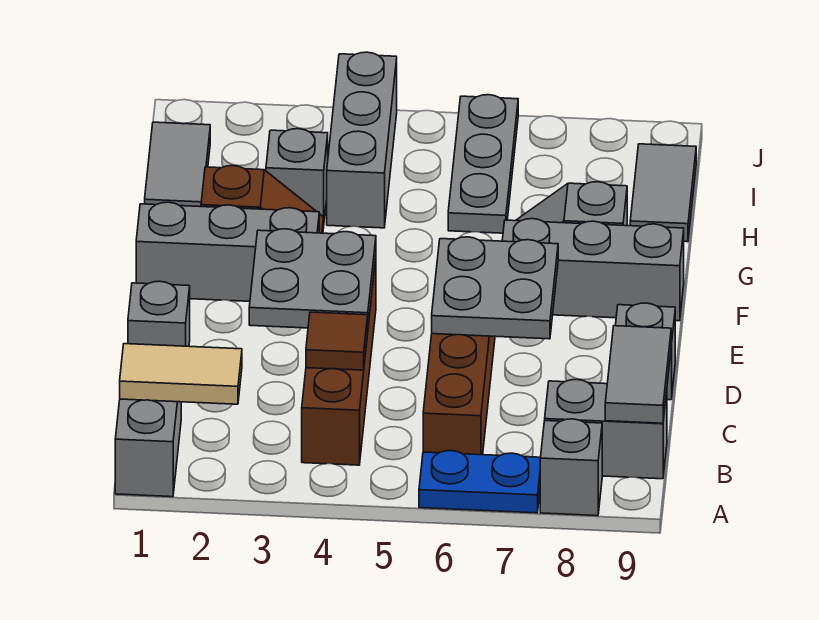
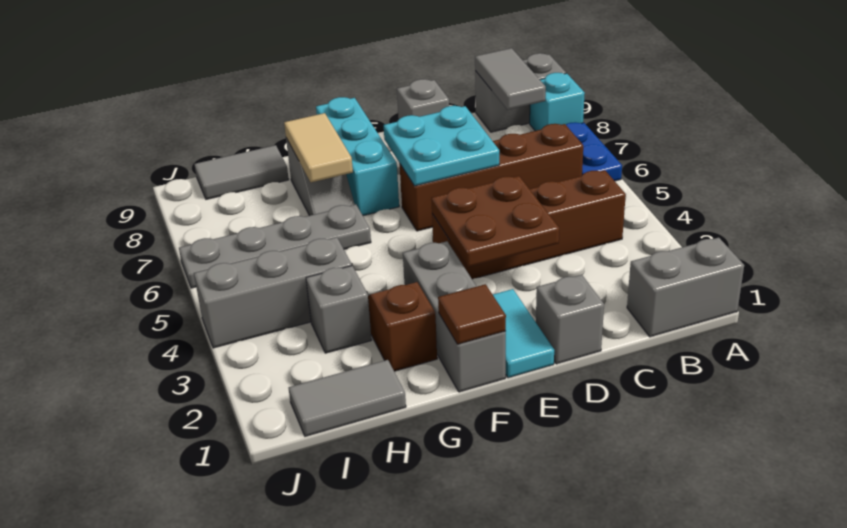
grey 1x1 brick [540,419,602,516] -> cyan 1x1 brick [530,73,585,131]
tan 1x2 tile [120,344,242,404] -> tan 1x2 tile moved to [284,113,353,182]
grey 1x2 brick [545,379,667,479] -> grey 1x2 brick turned to [475,53,566,132]
grey 1x2 tile [605,326,671,423] -> grey 1x2 tile turned to [475,48,546,110]
brown 1x1 tile [306,312,368,370] -> brown 1x1 tile moved to [438,284,506,344]
grey 2x2 plate [249,229,376,328] -> brown 2x2 plate [431,176,559,267]
grey 2x2 plate [432,237,558,339] -> cyan 2x2 plate [384,106,499,186]
none -> cyan 1x2 tile [493,289,554,378]
grey 1x3 brick [502,219,684,321] -> cyan 1x3 brick [316,97,399,216]
grey 1x3 plate [448,95,518,233] -> grey 1x4 plate [179,204,371,288]

